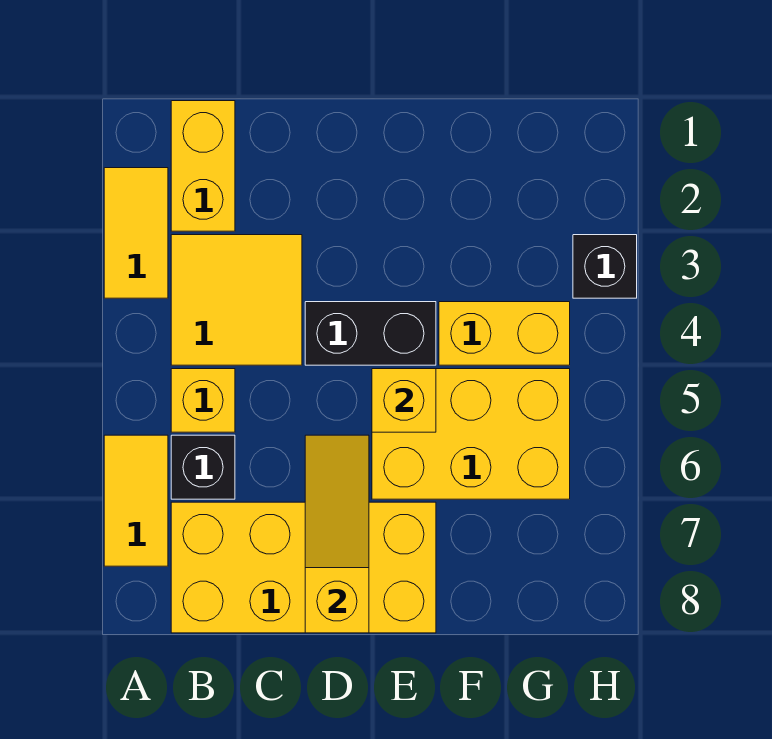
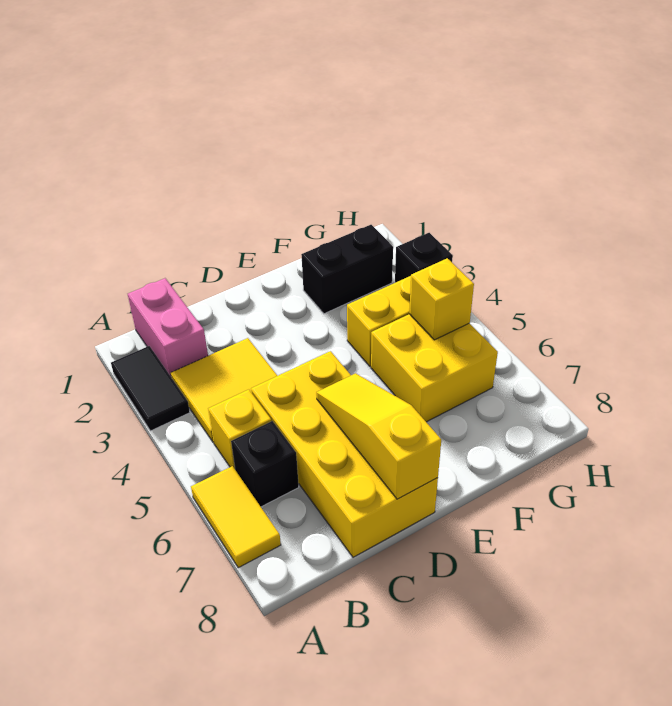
yellow 1x2 tile [104,168,168,298] -> black 1x2 tile [111,346,190,431]
yellow 1x2 brick [171,101,235,231] -> pink 1x2 brick [128,278,208,376]
yellow 2x4 brick [171,502,436,633] -> yellow 2x4 brick turned to [251,351,438,557]
black 1x2 brick [305,302,436,365] -> black 1x2 brick moved to [301,225,393,314]
yellow 2x3 brick [372,369,570,499] -> yellow 2x2 brick [371,314,498,422]
yellow 1x1 brick [372,369,436,432] -> yellow 1x1 brick moved to [409,258,474,340]

